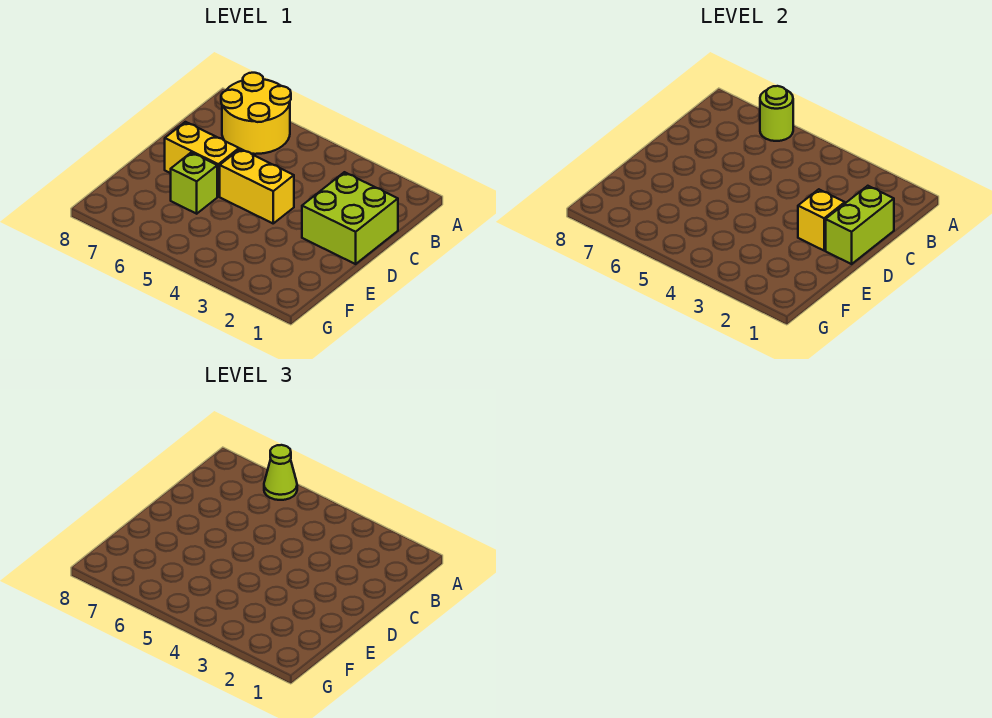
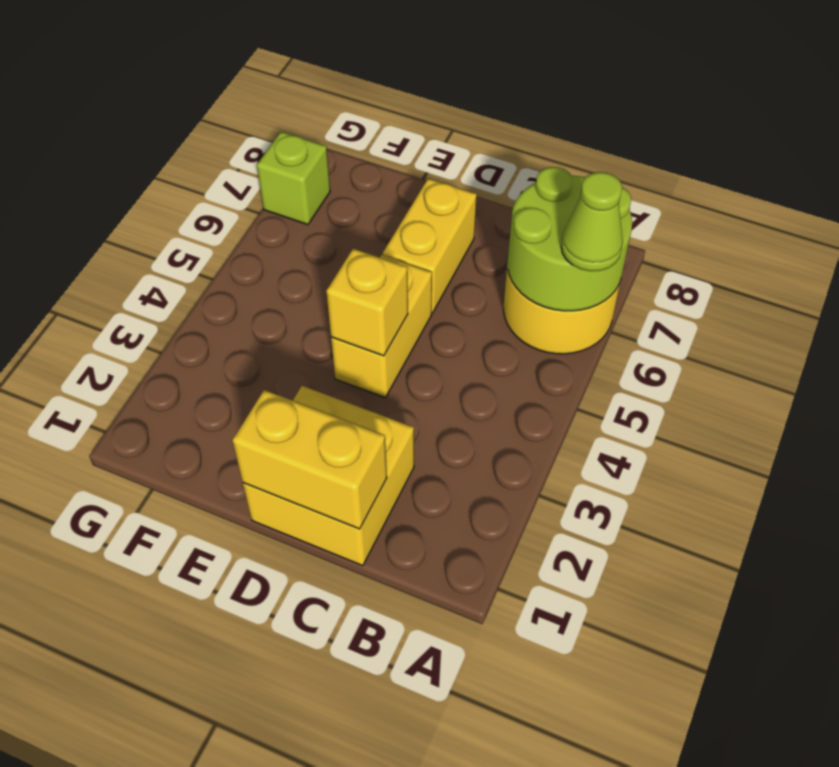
lime 1x1 round brick [760,86,793,141] -> lime 2x2 round brick [508,167,632,311]
lime 2x2 brick [302,172,398,264] -> yellow 2x2 brick [243,386,414,566]
lime 1x2 brick [826,186,894,264] -> yellow 1x2 brick [232,390,387,529]
yellow 1x1 brick [798,189,845,250] -> yellow 1x1 brick moved to [326,249,408,356]
lime 1x1 brick [171,152,217,214] -> lime 1x1 brick moved to [257,132,330,225]

